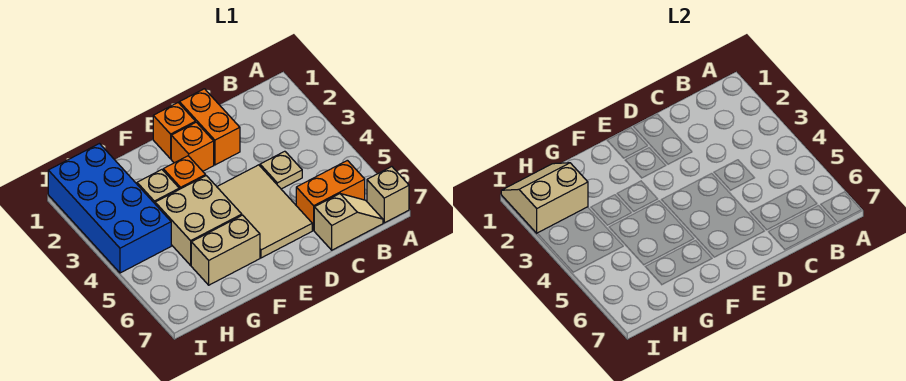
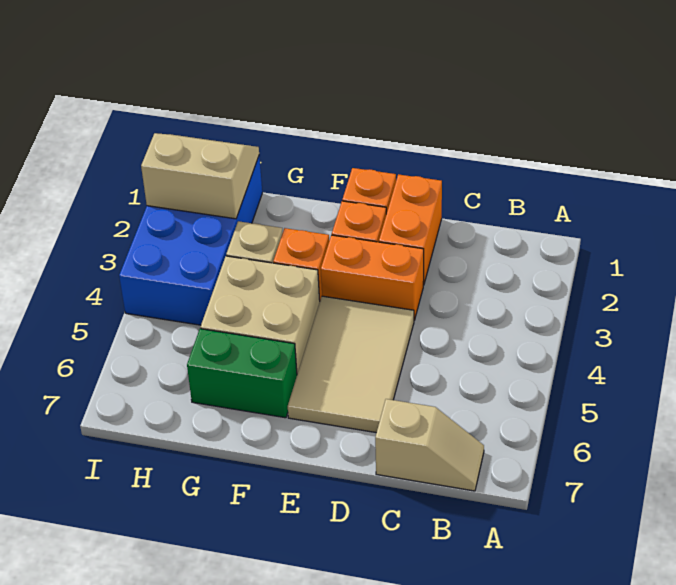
tan 1x1 brick [367,167,409,223] -> none
orange 1x2 brick [296,160,365,230] -> orange 1x2 brick moved to [321,235,424,320]
tan 1x1 plate [260,151,302,189] -> none
tan 1x2 brick [191,215,260,285] -> green 1x2 brick [187,329,297,418]

